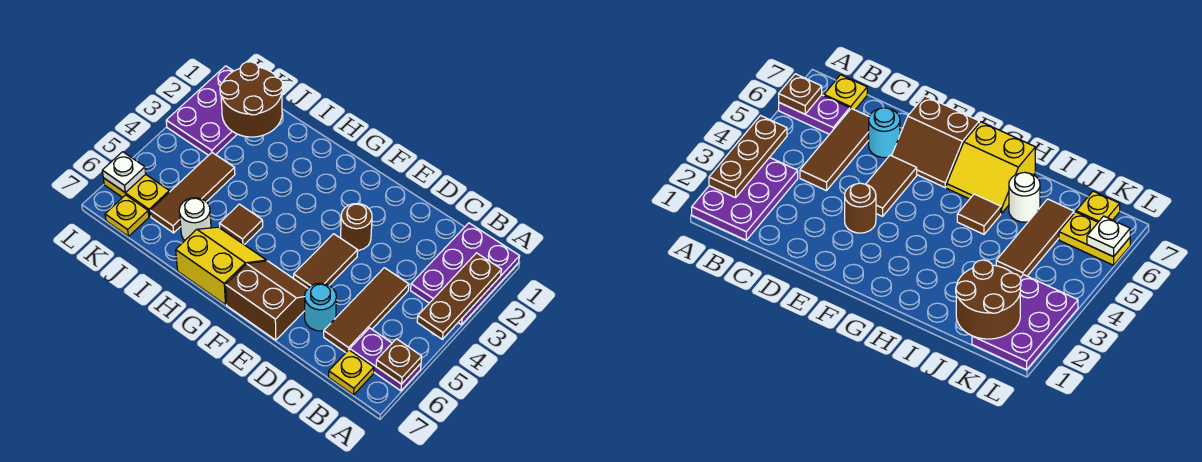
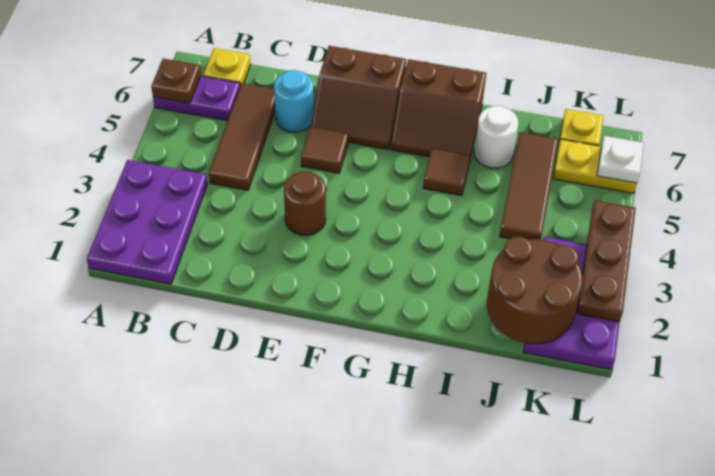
brown 1x3 plate [417,253,502,339] -> brown 1x3 plate moved to [577,200,636,322]
brown 1x2 tile [294,234,358,288] -> brown 1x1 tile [301,127,348,173]
yellow 2x2 slope [176,227,267,305] -> brown 2x2 slope [390,59,486,162]

